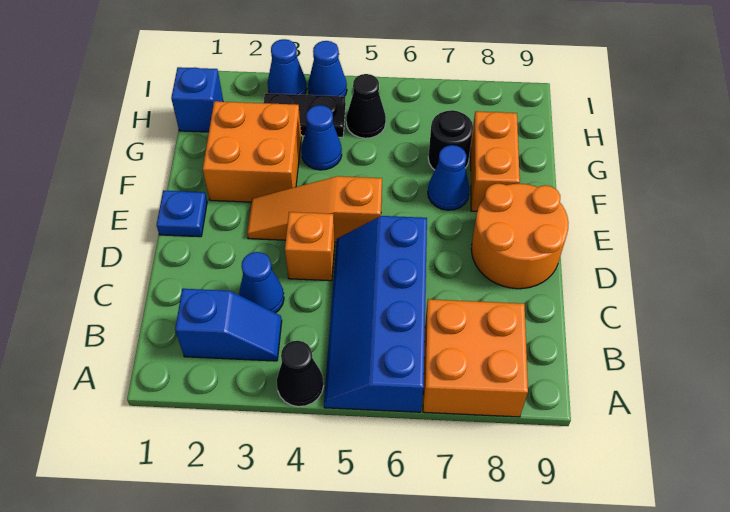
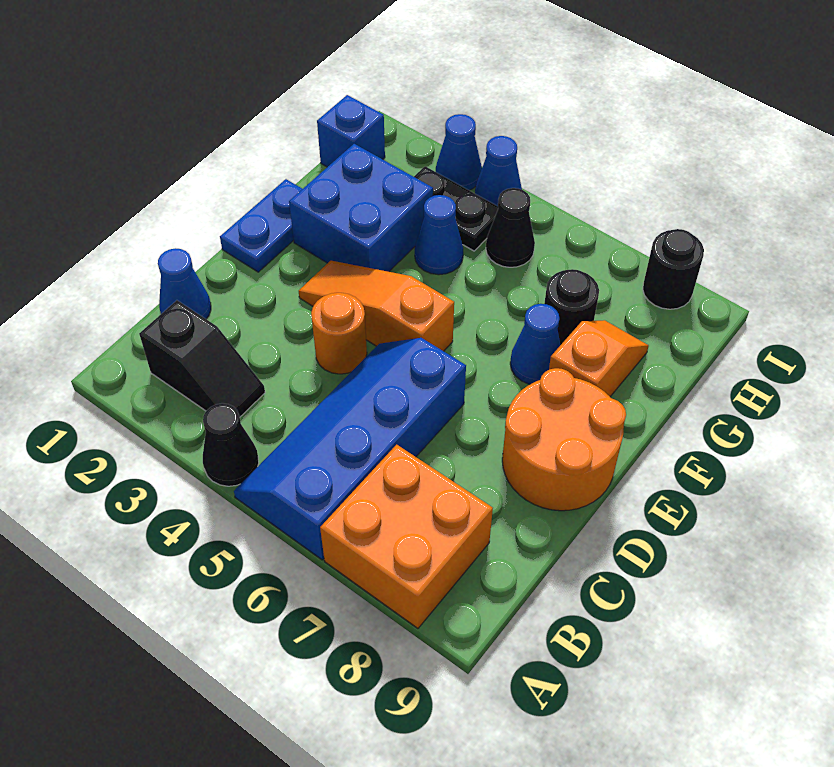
blue 1x2 slope [175,289,282,361] -> black 1x2 slope [139,300,265,417]
blue 1x1 cone [239,252,284,313] -> blue 1x1 cone moved to [158,248,211,319]
orange 1x1 brick [285,212,335,281] -> orange 1x1 round brick [311,293,367,374]
blue 1x1 plate [157,190,207,237] -> blue 1x2 plate [220,179,302,272]
orange 2x2 brick [203,101,301,202] -> blue 2x2 brick [289,144,433,272]
orange 1x2 brick [471,111,520,211] -> orange 1x2 slope [549,320,649,397]
none -> black 1x1 round brick [643,229,704,309]

